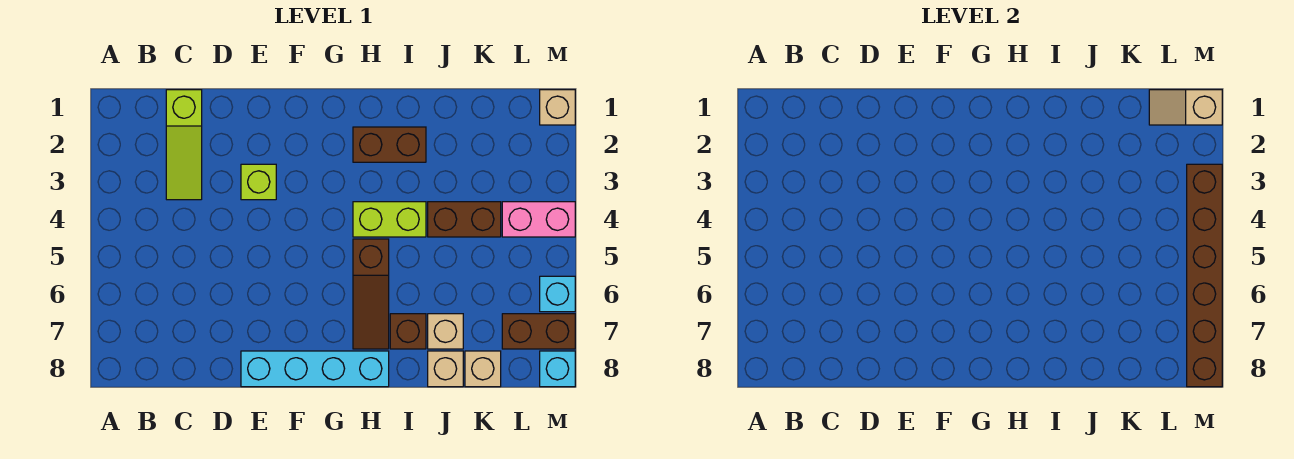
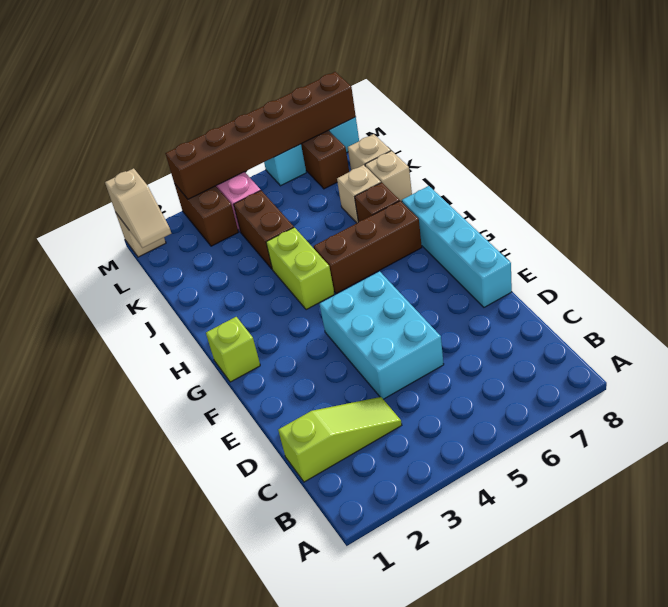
none -> cyan 2x3 brick [319,271,444,399]
lime 1x1 brick [241,164,276,200] -> lime 1x1 brick moved to [206,317,260,382]
brown 1x2 brick [353,127,426,162] -> brown 1x2 brick moved to [174,183,238,246]
brown 1x3 slope [353,239,389,349] -> brown 1x3 brick [314,201,422,294]

